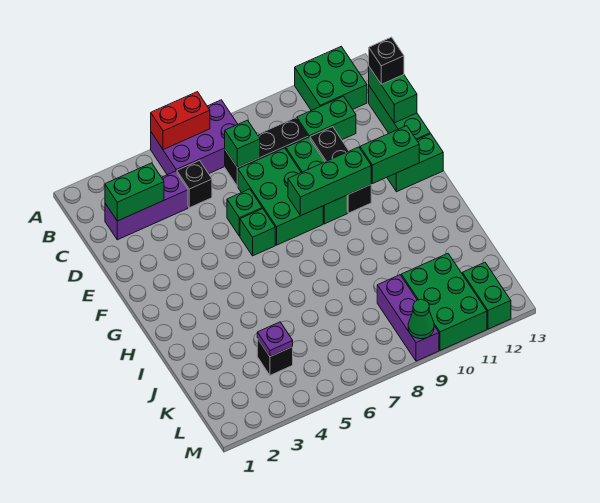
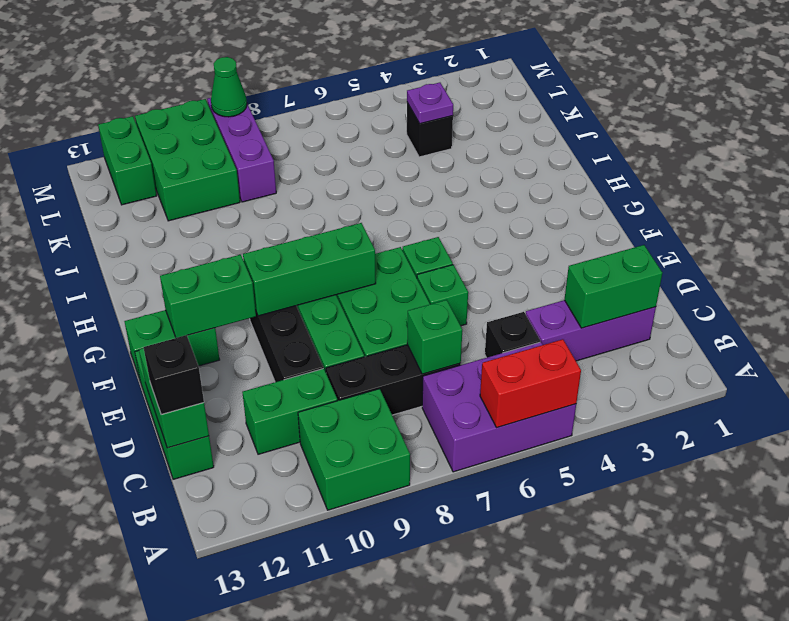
green 2x2 brick [295,46,367,111] -> green 2x2 brick moved to [298,389,410,510]

